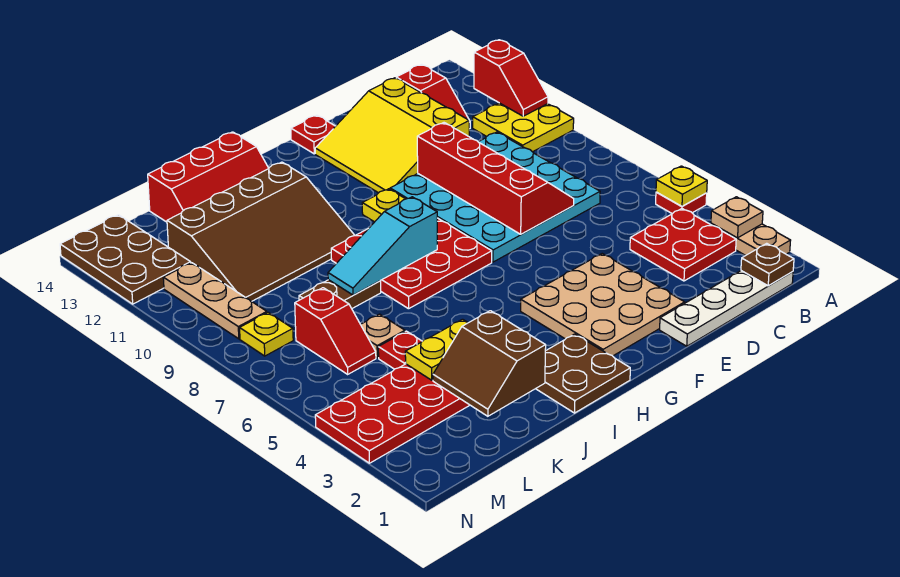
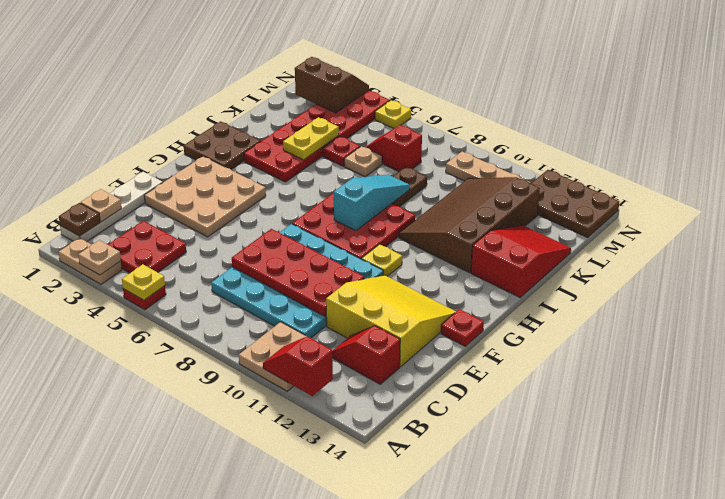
yellow 2x2 plate [473,103,574,152] -> tan 2x2 plate [239,322,306,391]
none -> tan 1x1 plate [80,189,121,222]
red 2x4 slope [417,123,574,234] -> red 2x4 plate [232,229,364,317]
red 2x3 slope [148,132,269,222] -> red 2x3 slope turned to [471,225,571,297]
brown 2x2 slope [433,311,546,416] -> brown 2x2 slope moved to [295,57,369,113]
yellow 1x1 plate [240,312,293,356] -> yellow 1x1 plate moved to [375,100,411,128]

